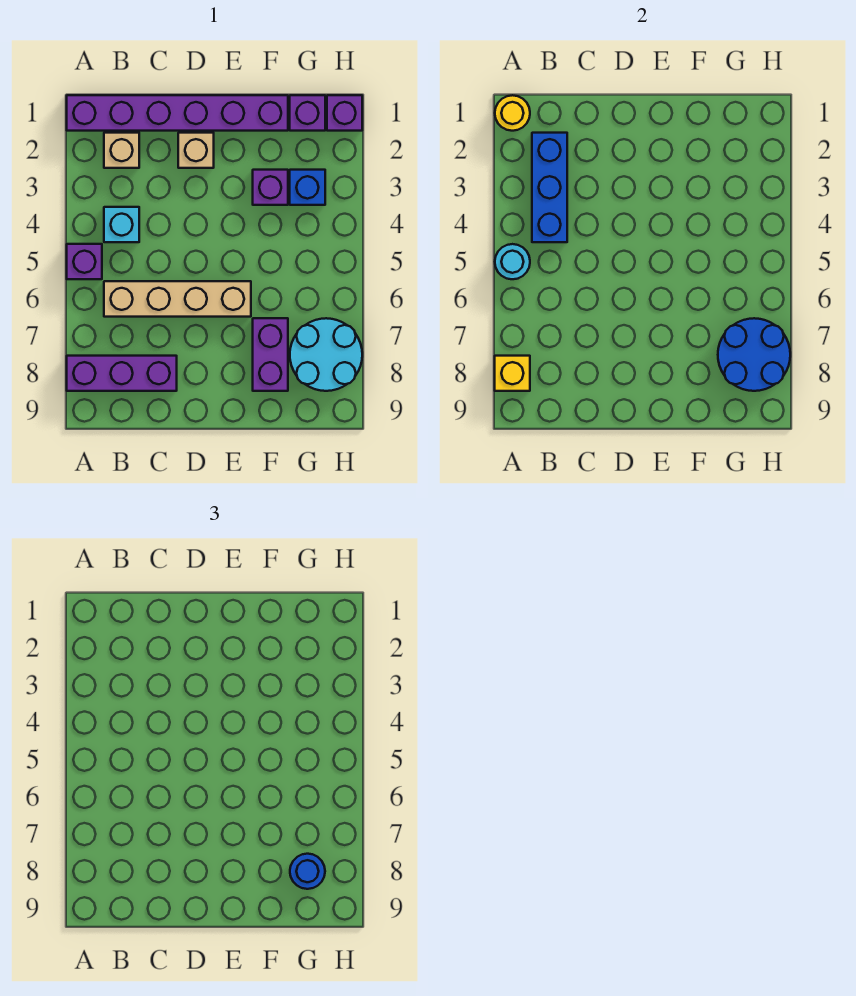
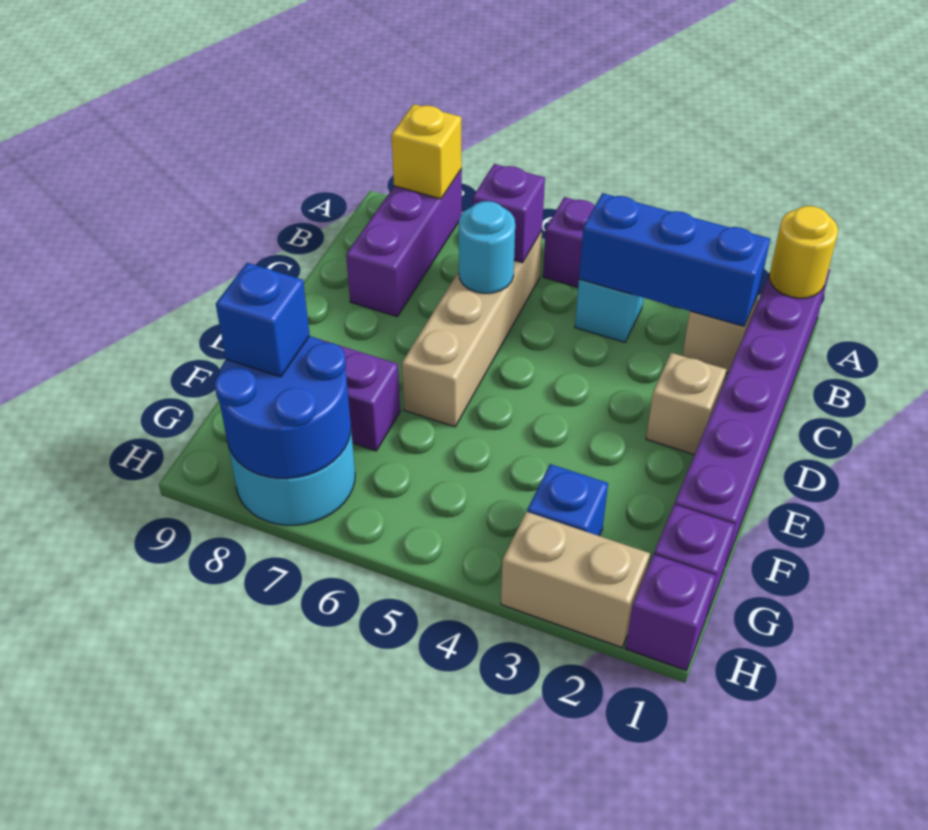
cyan 1x1 round brick [495,244,530,279] -> cyan 1x1 round brick moved to [459,201,515,293]
purple 1x1 brick [253,170,288,205] -> purple 1x1 brick moved to [473,164,545,263]
blue 1x1 round brick [290,854,325,889] -> blue 1x1 brick [216,263,310,377]
none -> tan 1x2 brick [501,512,650,648]

